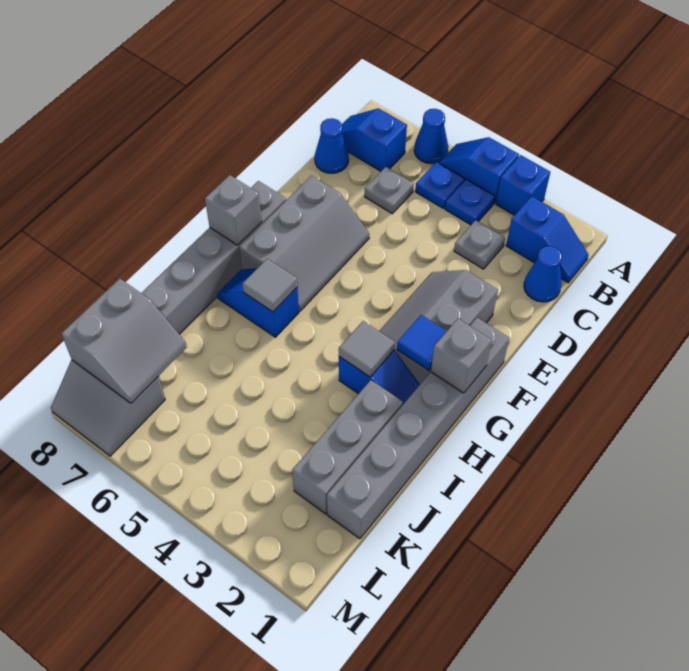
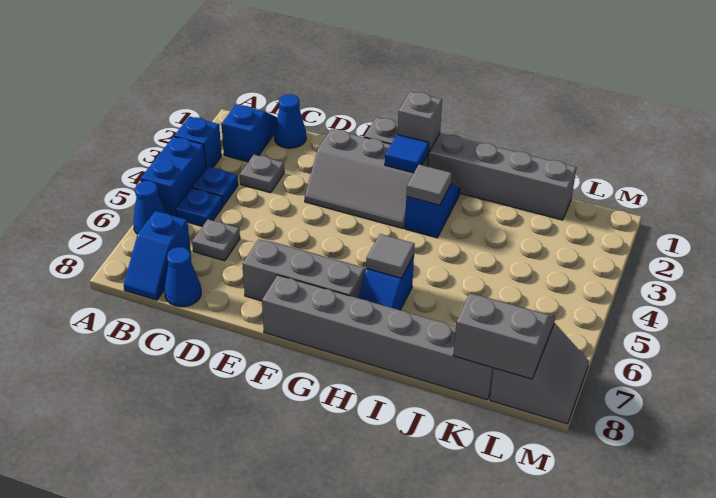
blue 1x2 slope [439,137,519,203] -> blue 1x2 brick [141,137,206,217]
grey 1x1 brick [205,175,262,245] -> none
grey 1x3 brick [292,380,403,514] -> none

